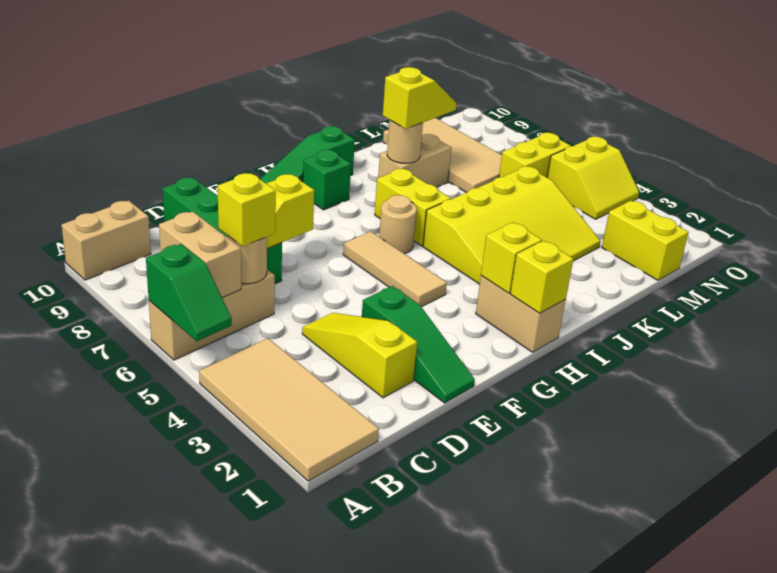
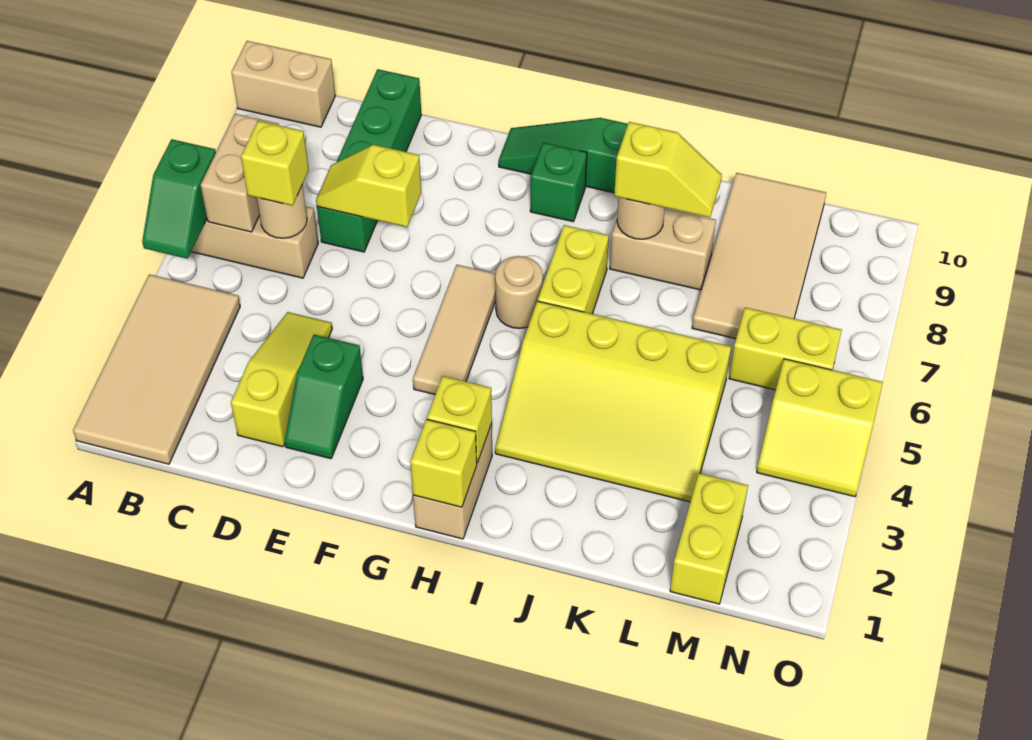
green 1x3 slope [362,286,475,403] -> green 1x2 slope [285,335,363,459]

